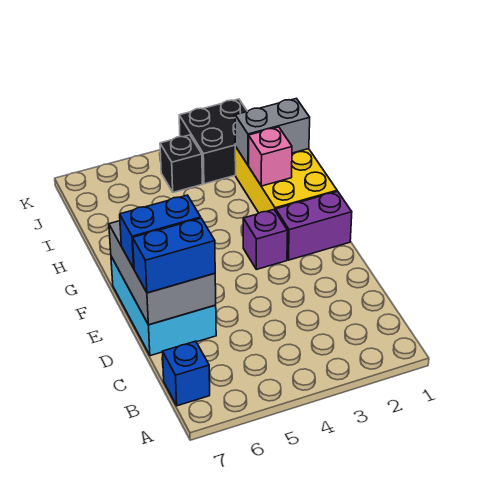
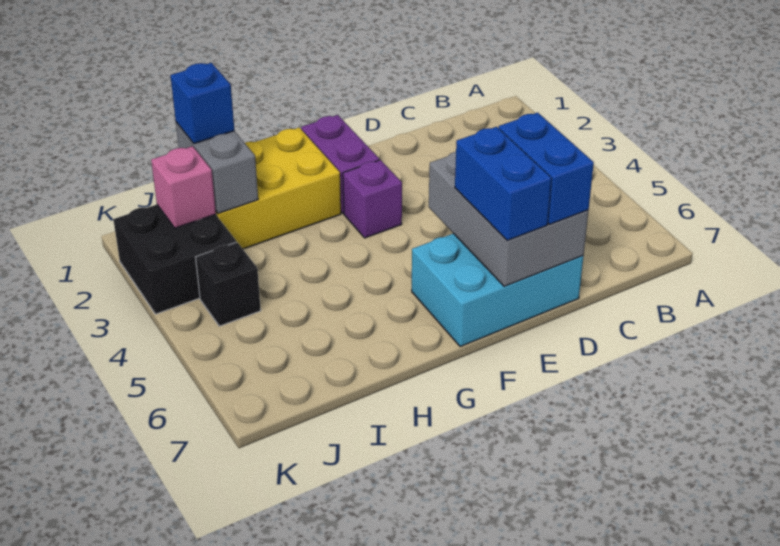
blue 1x1 brick [163,341,210,406] -> blue 1x1 brick moved to [170,63,234,144]
grey 2x3 brick [109,221,216,325] -> grey 2x3 brick turned to [429,152,588,287]
pink 1x1 brick [249,127,292,186] -> pink 1x1 brick moved to [151,146,216,228]

